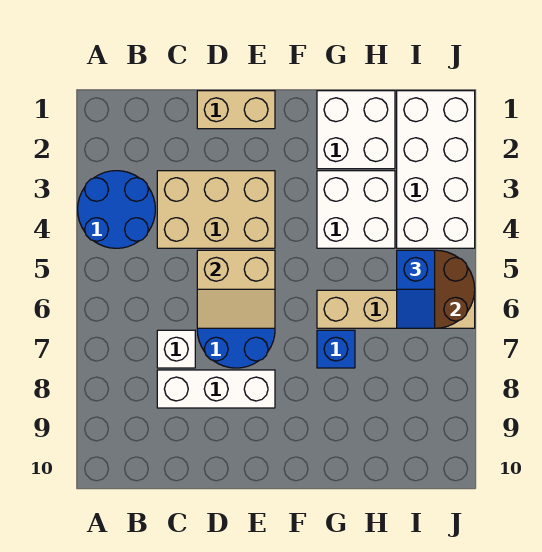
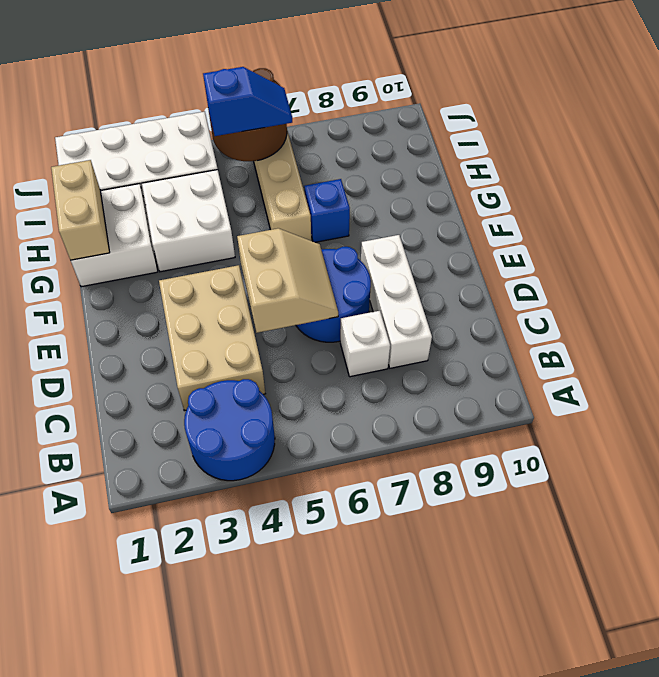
tan 1x2 brick [197,91,275,129] -> tan 1x2 brick moved to [51,160,110,260]

